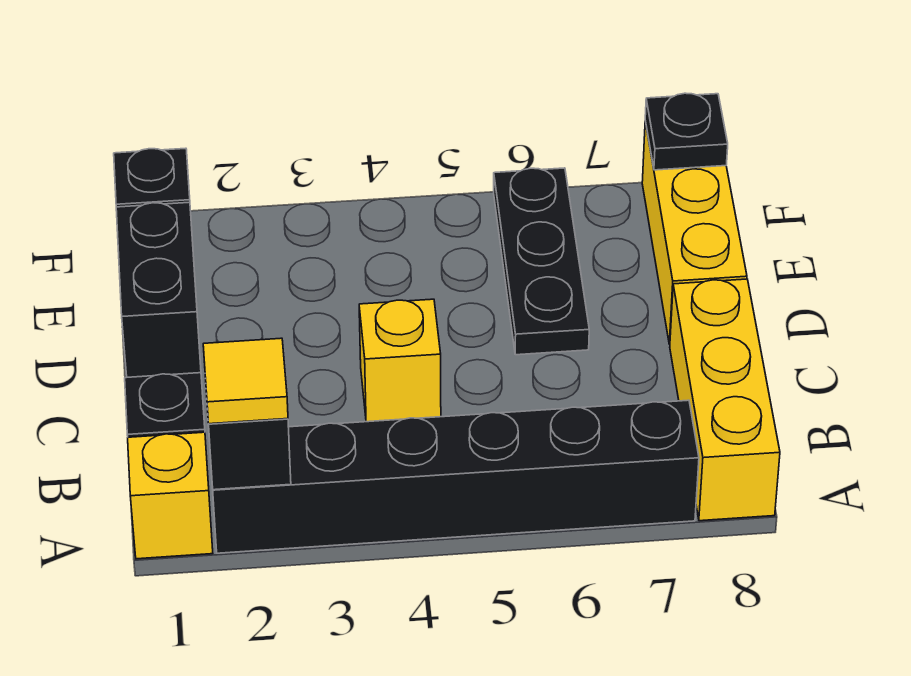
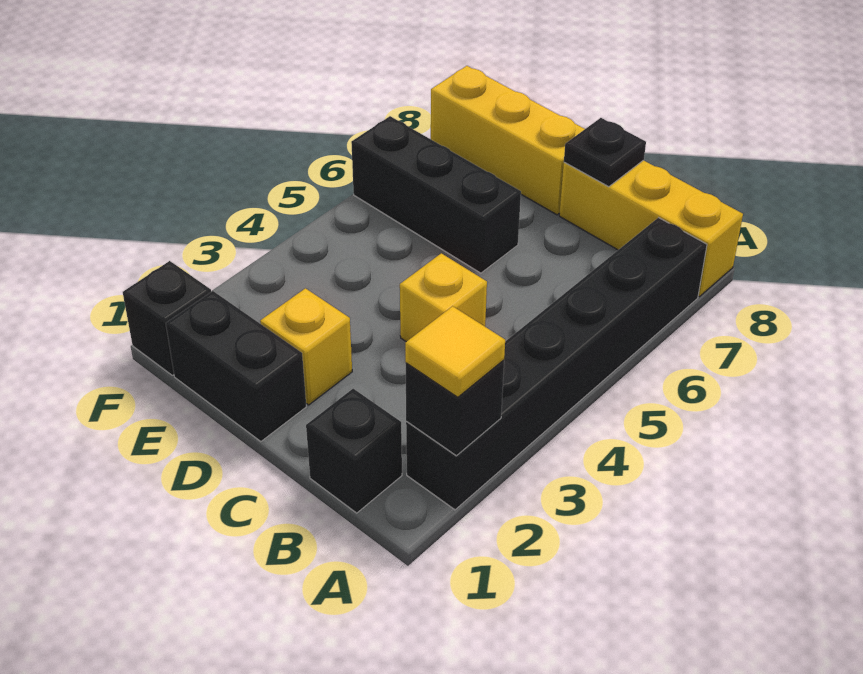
yellow 1x1 brick [128,432,213,559] -> yellow 1x1 brick moved to [260,288,352,405]
black 1x3 plate [494,168,589,355] -> black 1x3 brick [351,116,521,273]
black 1x1 plate [645,93,728,170] -> black 1x1 plate moved to [564,118,646,187]

